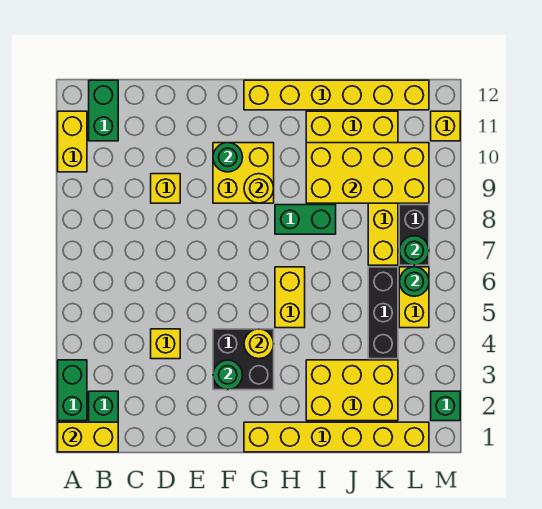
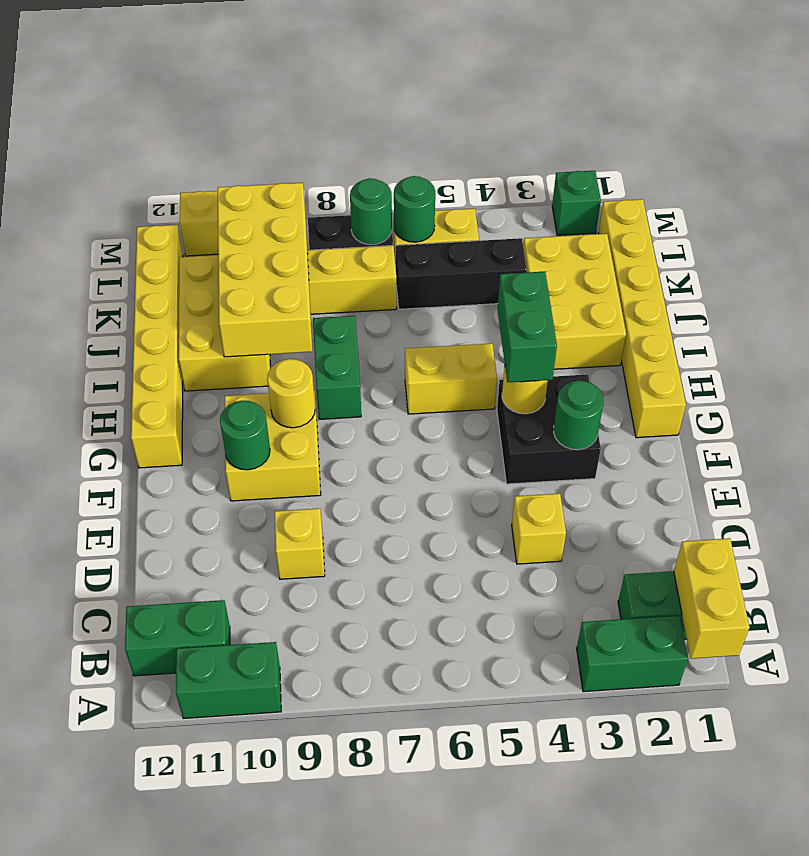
yellow 1x2 brick [58,111,87,172] -> green 1x2 brick [176,642,281,719]
none -> green 1x2 brick [497,272,557,382]

